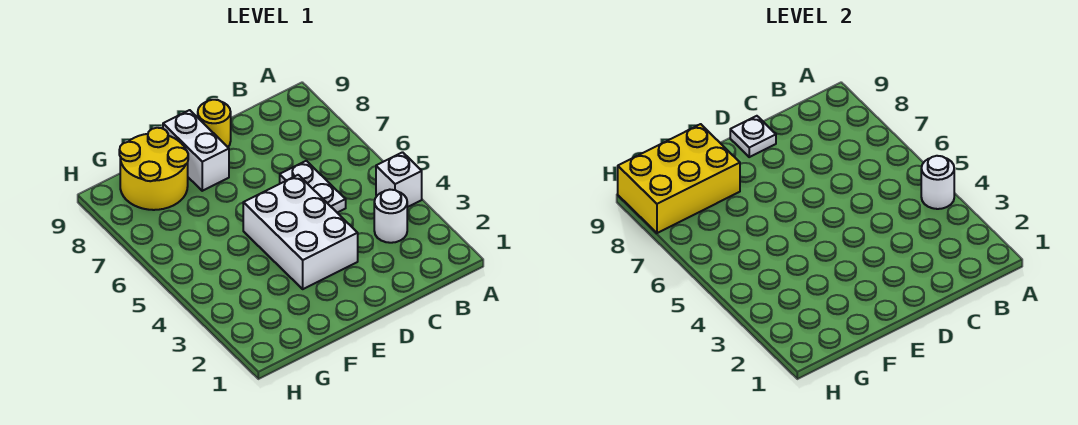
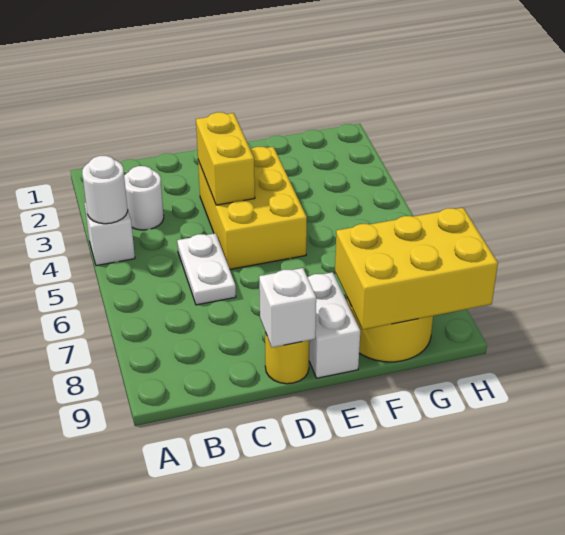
white 2x3 brick [243,175,358,289] -> yellow 2x3 brick [198,147,307,269]
none -> yellow 1x2 brick [196,112,255,205]
white 1x1 plate [730,116,776,157] -> white 1x1 brick [259,268,316,347]

